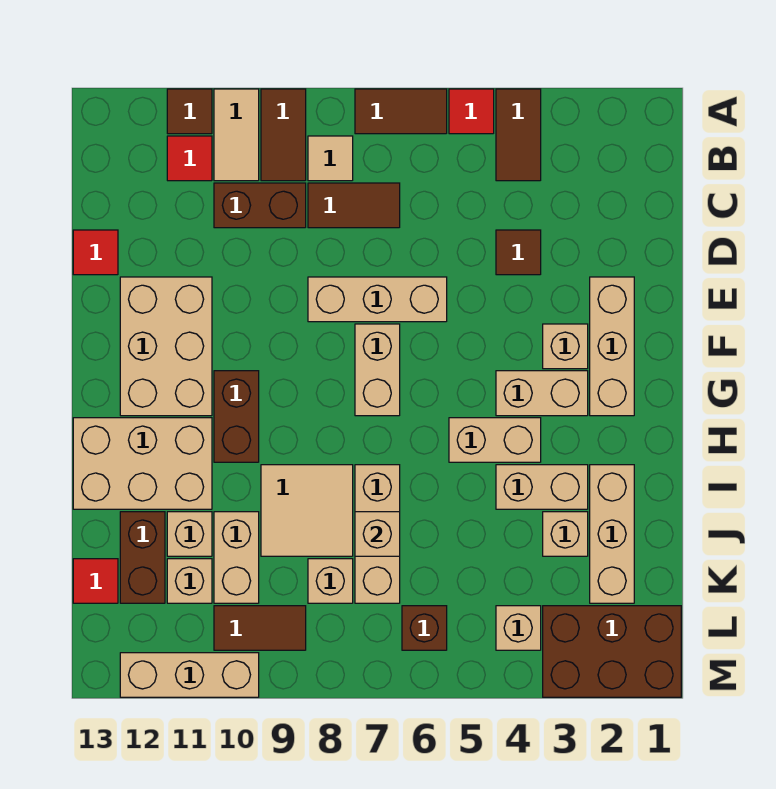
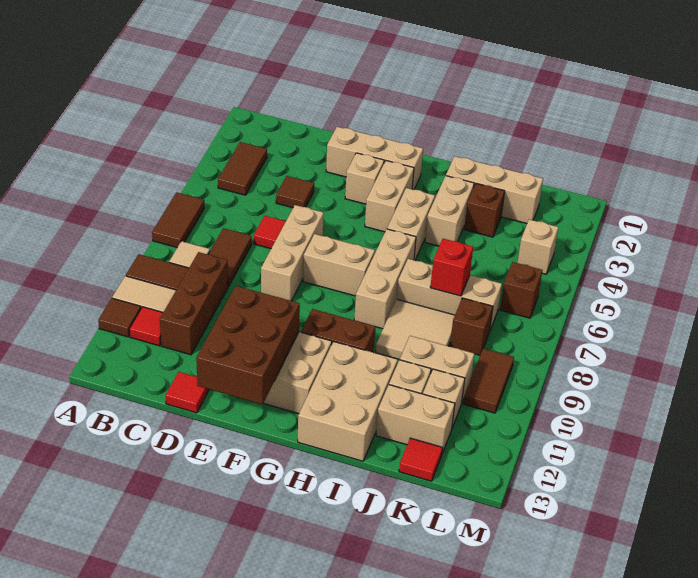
brown 1x2 tile [496,89,541,181] -> brown 1x2 tile turned to [218,142,267,195]
red 1x1 tile [449,89,494,134] -> red 1x1 tile moved to [254,216,286,249]
brown 1x2 brick [214,183,306,228] -> brown 1x3 brick [160,252,228,355]
tan 1x1 brick [543,512,588,556] -> brown 1x1 brick [464,183,505,237]
tan 1x1 brick [355,512,400,556] -> red 1x1 brick [430,239,473,296]
brown 1x2 brick [120,512,165,603] -> tan 1x2 brick [376,385,455,453]
tan 1x1 brick [308,559,353,603] -> brown 1x1 brick [450,298,493,355]
brown 2x3 brick [543,606,681,697] -> brown 2x3 brick moved to [196,286,300,404]
tan 1x3 brick [120,653,259,697] -> tan 1x3 brick moved to [354,229,416,329]

